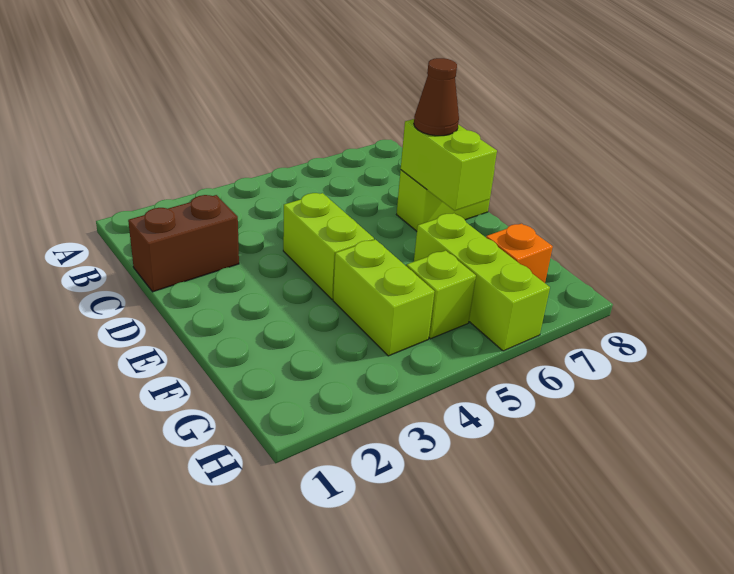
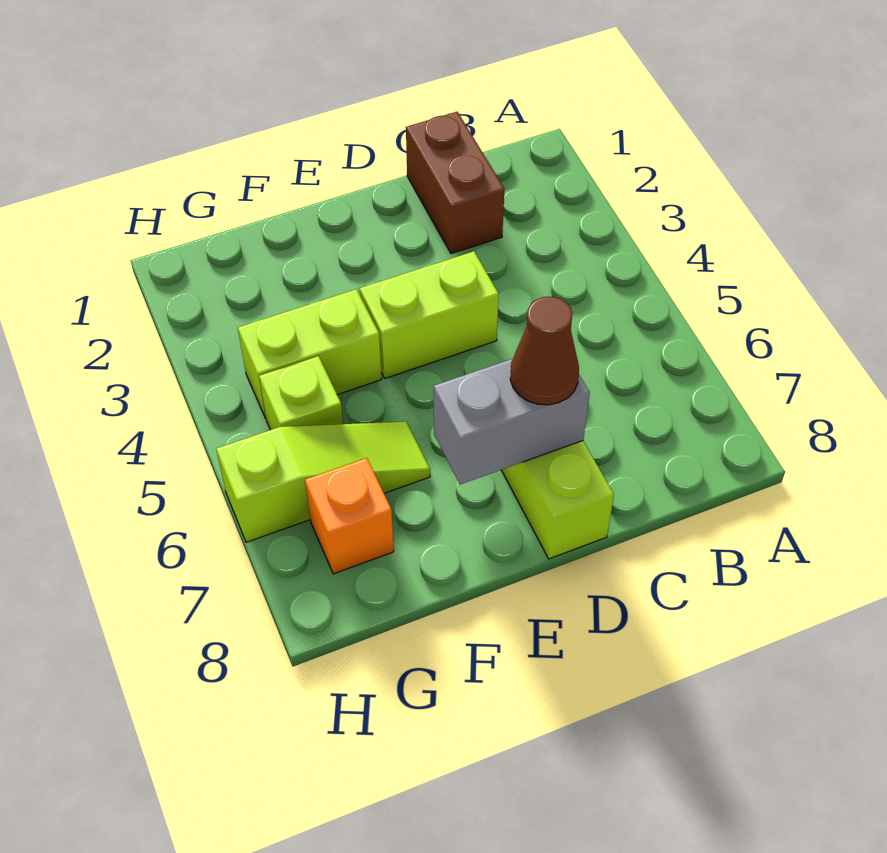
lime 1x2 brick [401,119,497,211] -> grey 1x2 brick [434,359,590,484]
lime 1x3 brick [414,213,550,351] -> lime 1x3 slope [216,422,430,542]

